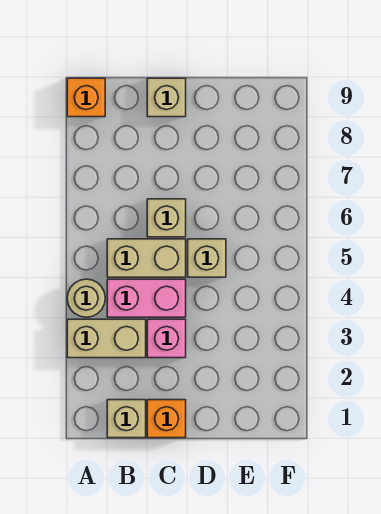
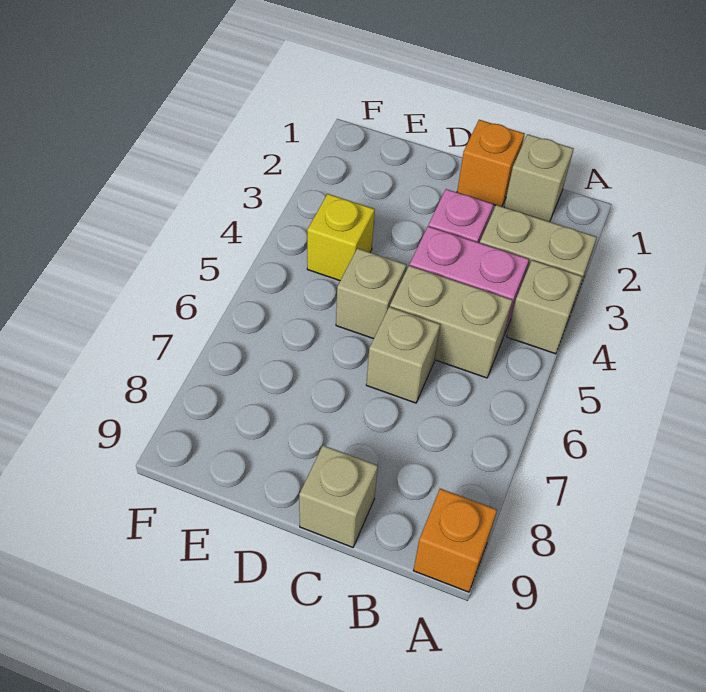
tan 1x1 round brick [67,279,105,317] -> tan 1x1 brick [507,260,582,354]
none -> yellow 1x1 brick [307,194,375,281]

